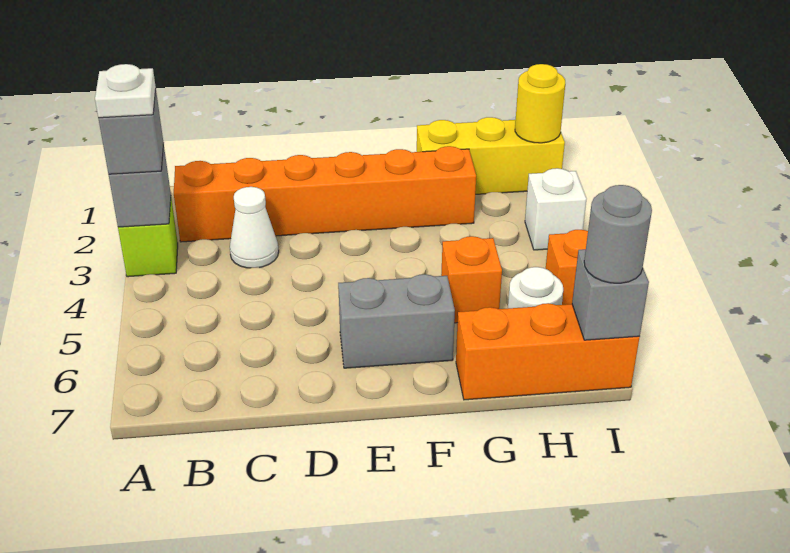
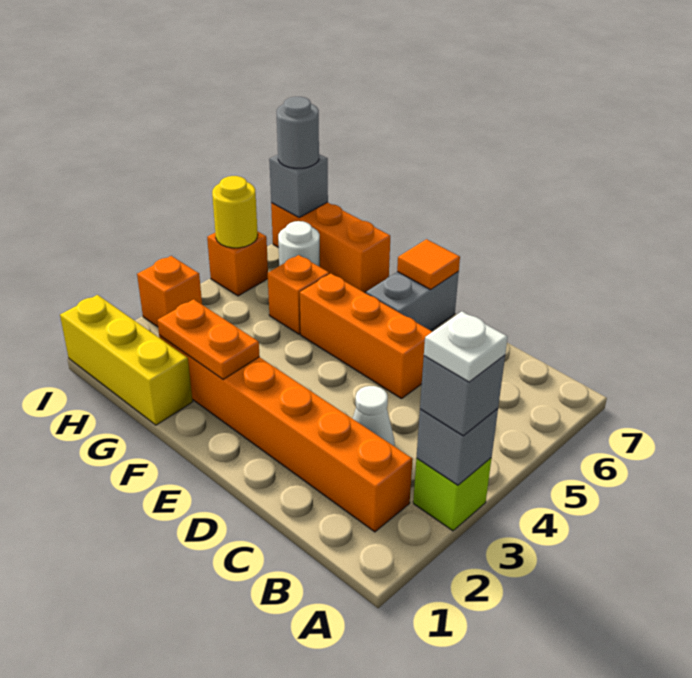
none -> orange 1x3 brick [300,274,432,399]
grey 1x2 brick [338,274,455,368] -> grey 1x2 brick turned to [366,271,459,331]
none -> orange 1x1 tile [397,239,460,290]
none -> orange 1x2 plate [157,299,260,379]
yellow 1x1 round brick [515,64,565,143] -> yellow 1x1 round brick moved to [212,176,258,248]
white 1x1 brick [525,168,586,250] -> orange 1x1 brick [137,256,202,327]

